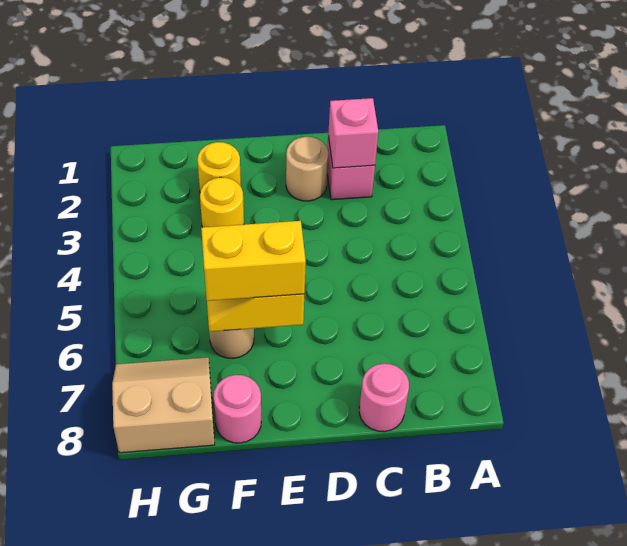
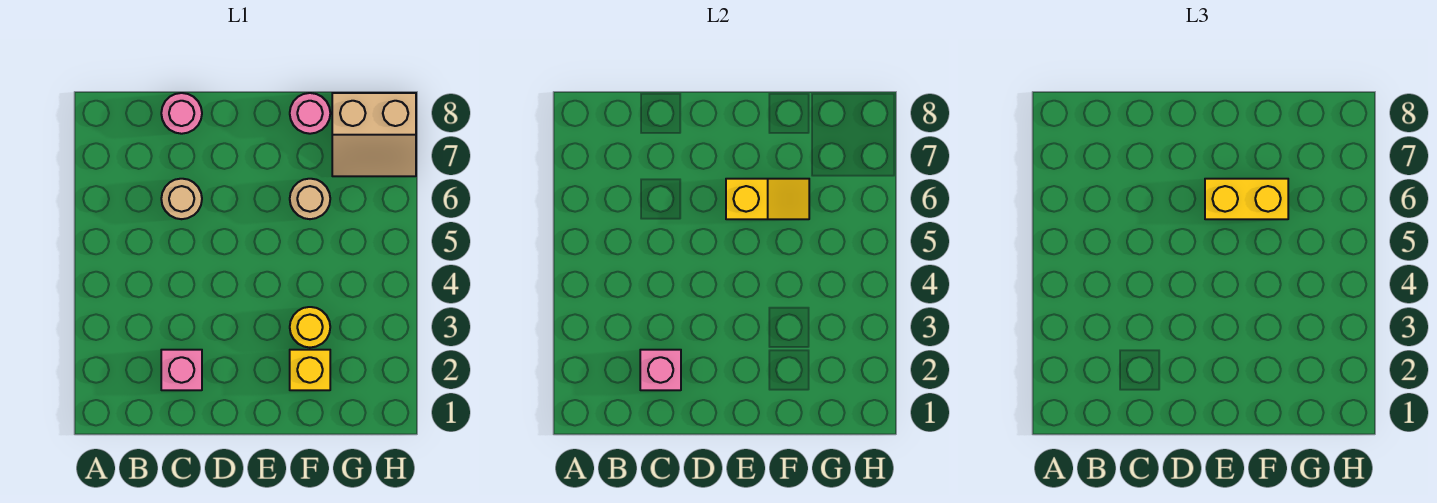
tan 1x1 round brick [286,137,328,201] -> tan 1x1 round brick moved to [161,179,202,219]
yellow 1x1 round brick [197,142,241,191] -> yellow 1x1 brick [290,350,330,390]

